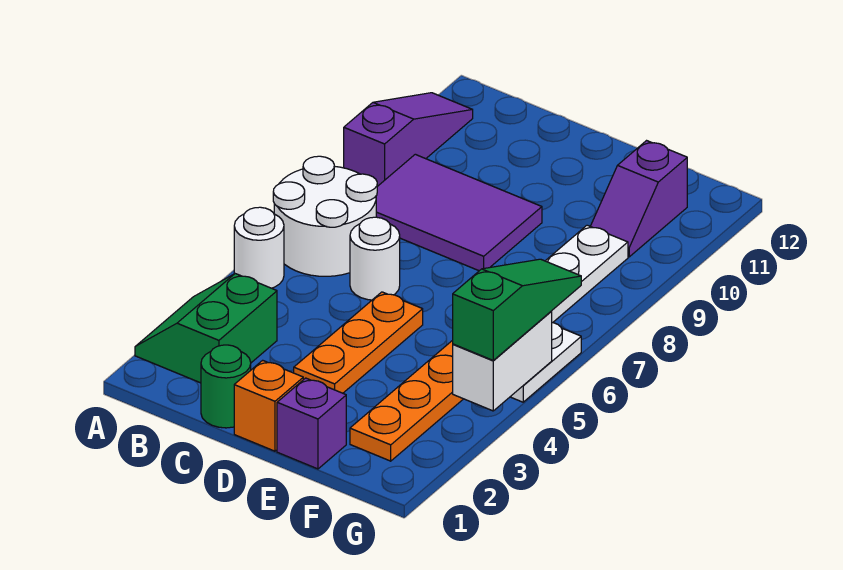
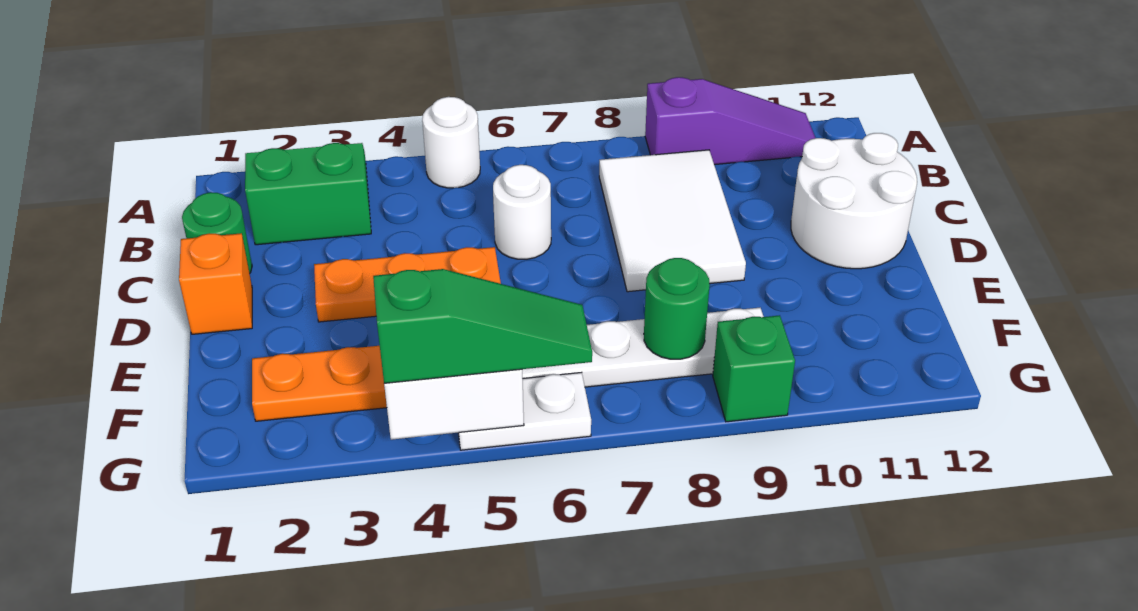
white 2x2 round brick [273,156,377,276] -> white 2x2 round brick moved to [791,133,917,269]
purple 2x3 tile [376,154,542,271] -> white 2x3 tile [599,150,746,292]
purple 1x1 brick [277,378,346,469] -> none
none -> green 1x1 round brick [644,258,710,359]
purple 1x2 slope [591,141,687,257] -> none
none -> green 1x1 brick [713,315,795,422]

